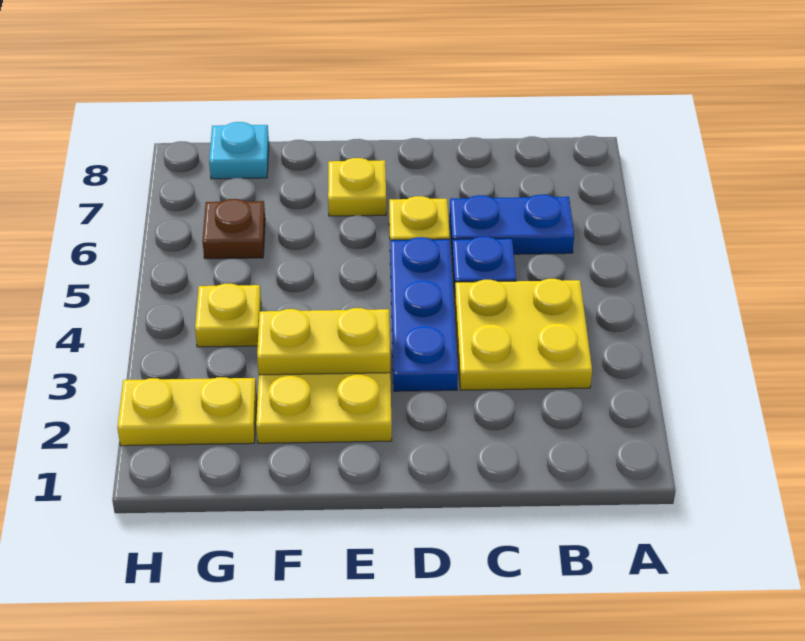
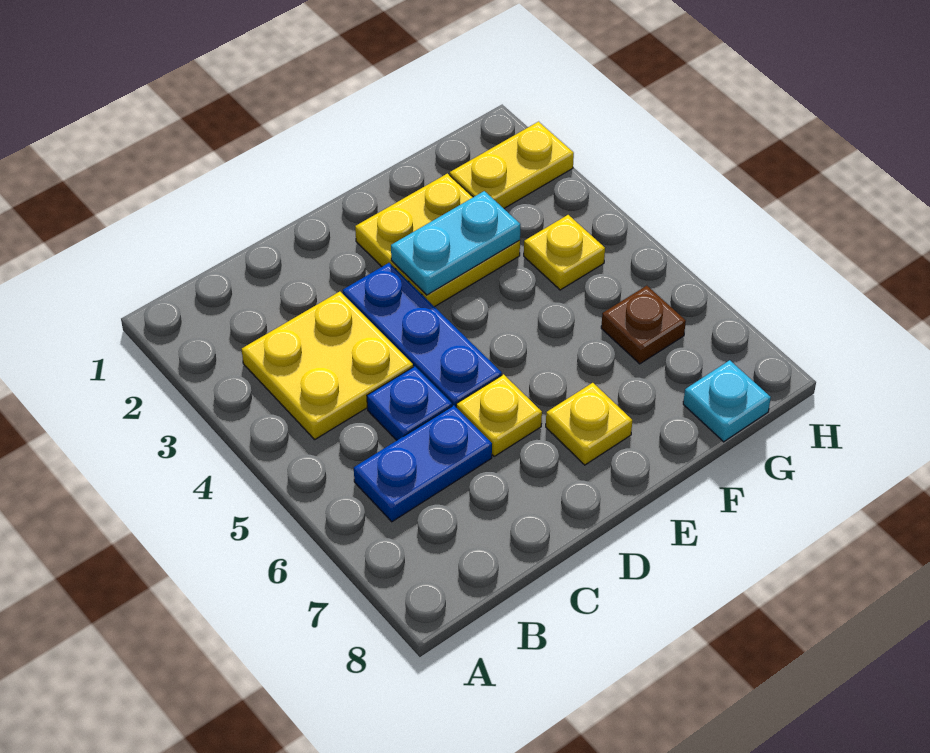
yellow 1x2 plate [257,308,390,375] -> cyan 1x2 plate [391,191,520,295]

